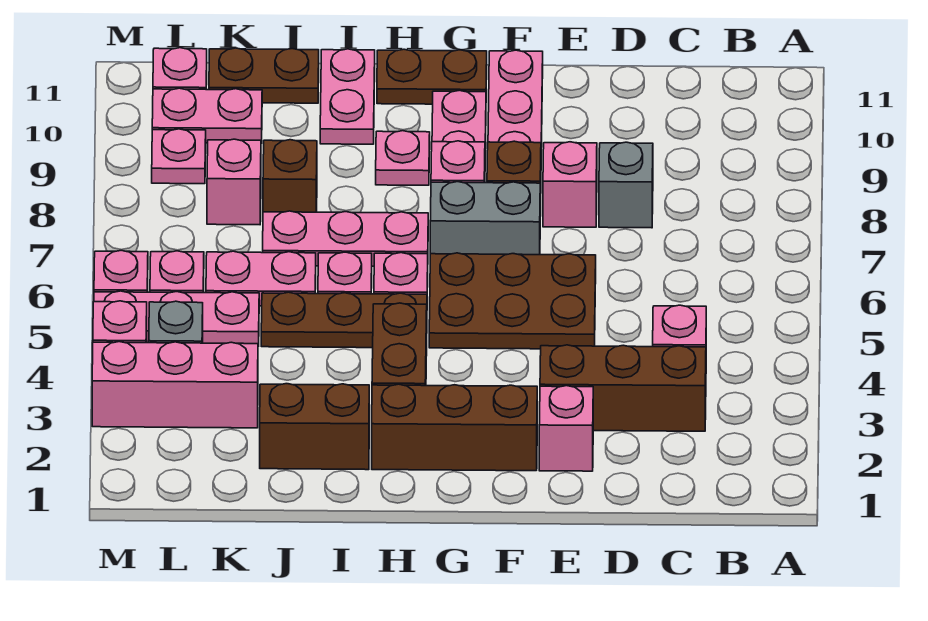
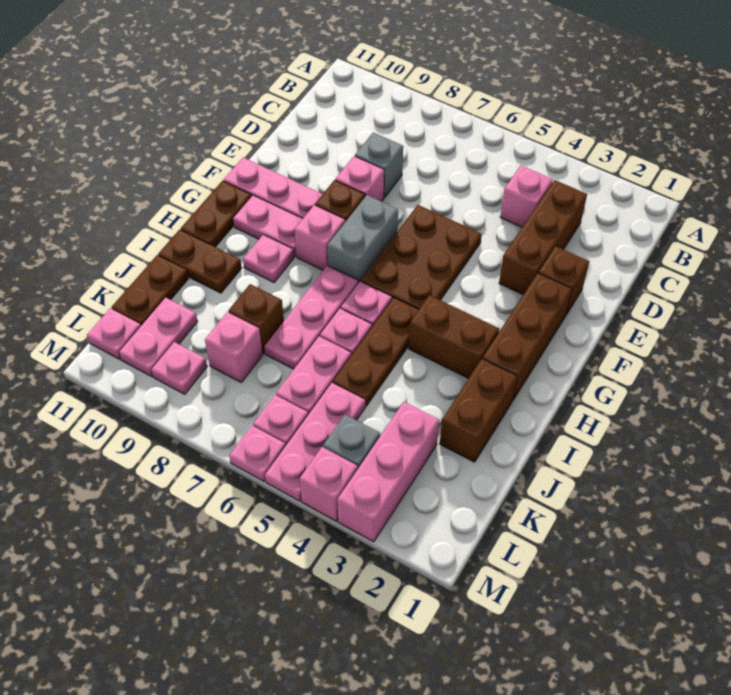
pink 1x1 brick [539,386,593,471] -> brown 1x1 brick [538,246,589,315]
pink 1x2 plate [320,49,375,144] -> brown 1x2 plate [158,230,242,293]

